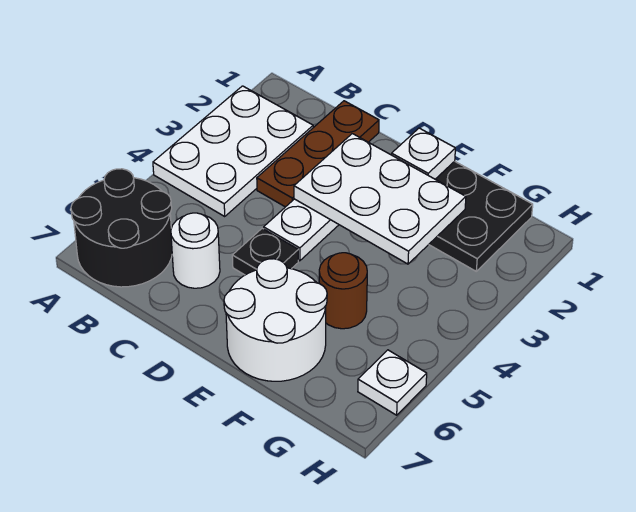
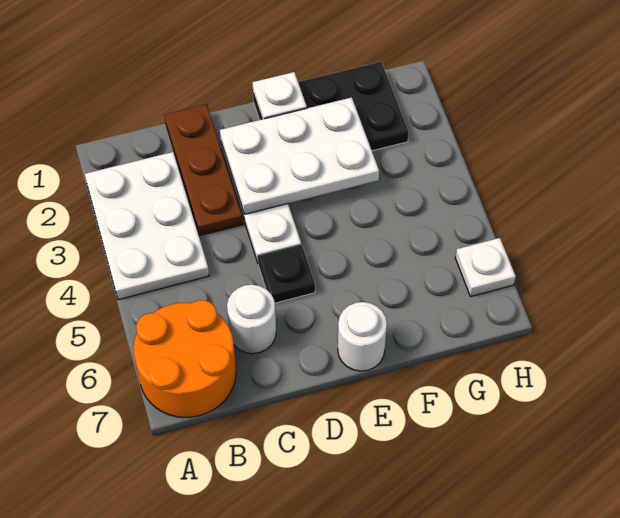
black 2x2 round brick [71,169,172,287] -> orange 2x2 round brick [134,300,236,417]
white 2x2 round brick [224,259,327,381] -> white 1x1 round brick [338,302,387,371]
brown 1x1 round brick [319,253,367,329] -> none

